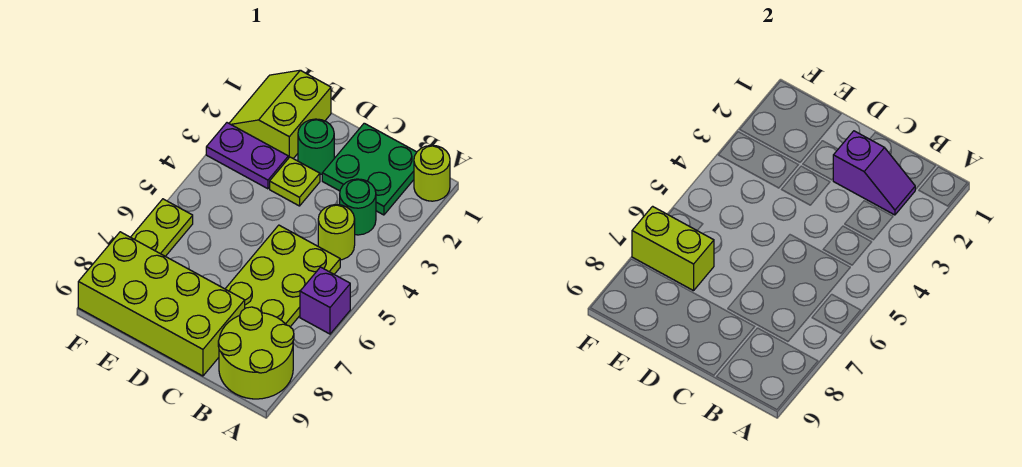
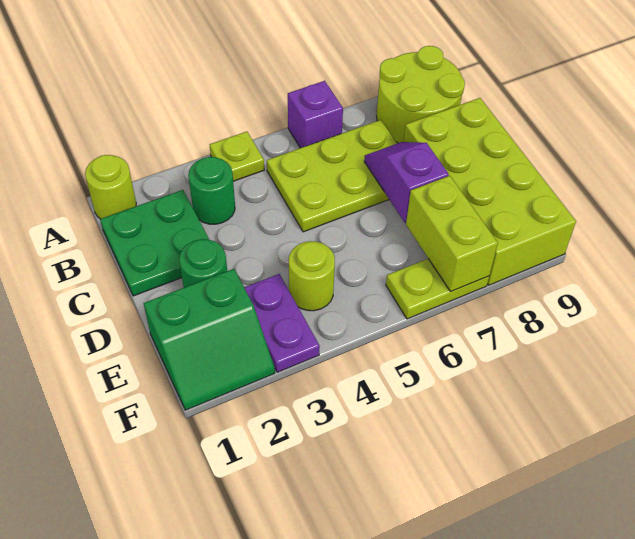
purple 1x2 slope [833,131,915,215] -> purple 1x2 slope moved to [364,142,449,223]
lime 1x1 round brick [318,205,355,260] -> lime 1x1 round brick moved to [289,241,335,311]
lime 1x1 plate [270,157,320,206] -> lime 1x1 plate moved to [210,132,264,181]
lime 2x2 slope [229,70,331,159] -> green 2x2 slope [144,269,275,410]

